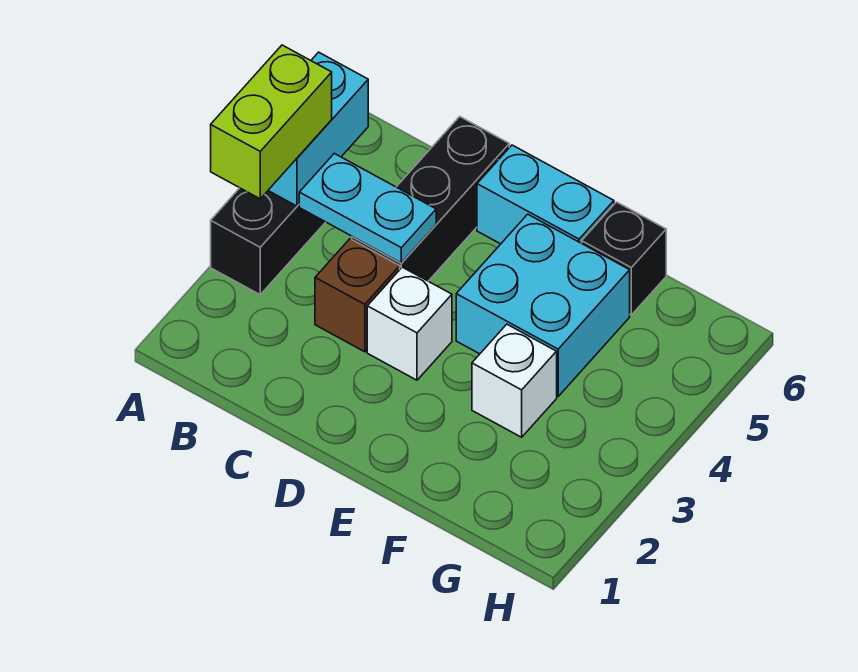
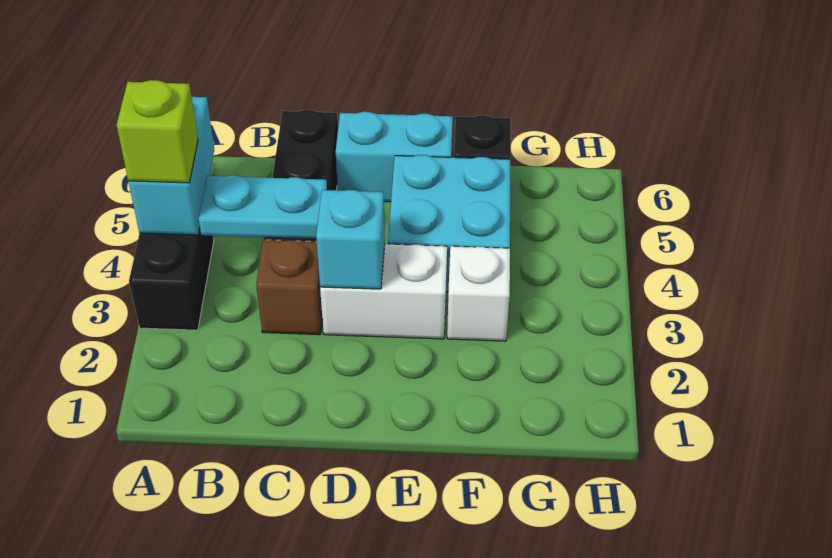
lime 1x2 brick [211,45,332,199] -> lime 1x1 brick [117,80,198,183]
white 1x1 brick [367,267,452,380] -> white 1x2 brick [320,244,447,339]
none -> cyan 1x1 brick [316,190,385,289]

